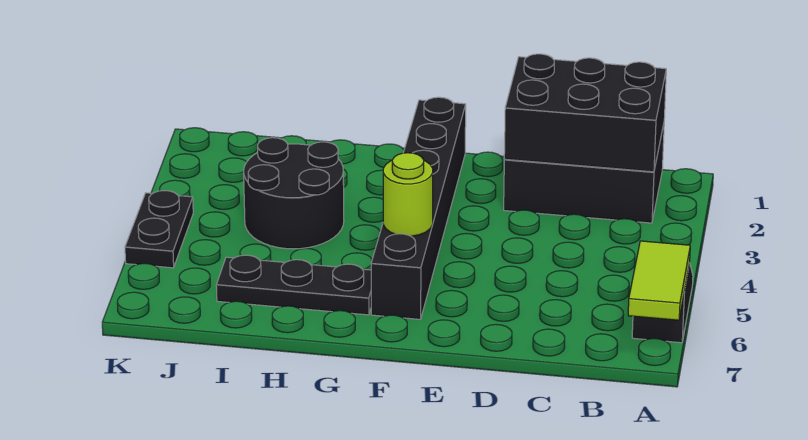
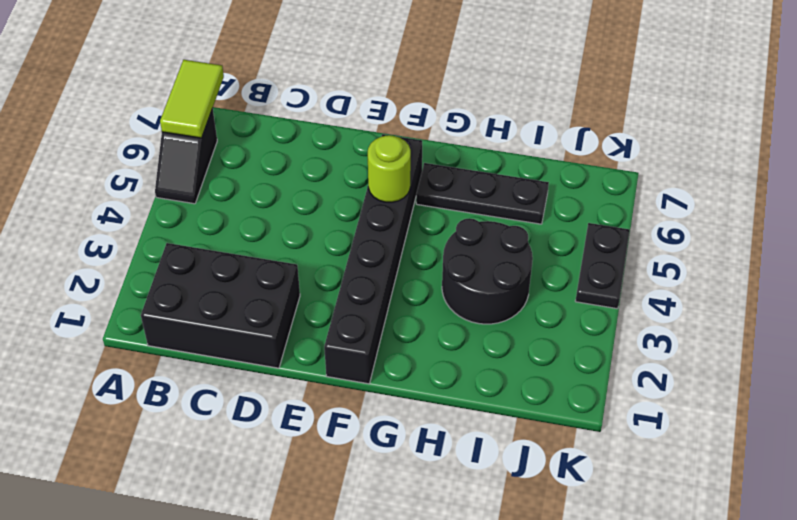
black 2x3 brick [504,54,666,172] -> none

